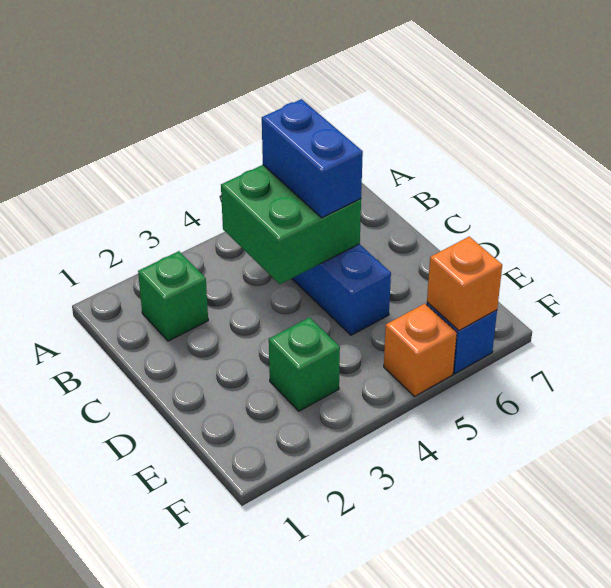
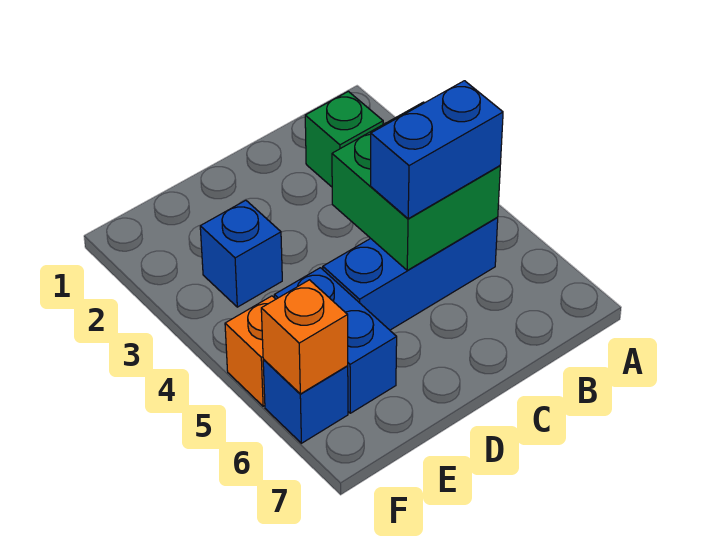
green 1x1 brick [269,317,340,411] -> blue 1x1 brick [200,200,282,307]
none -> blue 1x2 brick [274,268,397,413]

